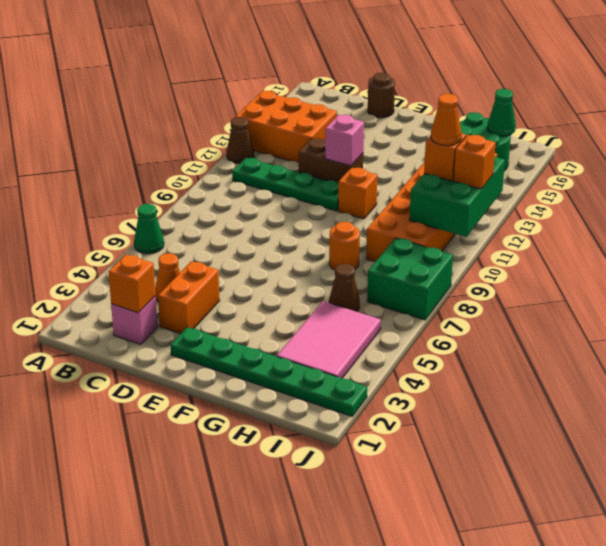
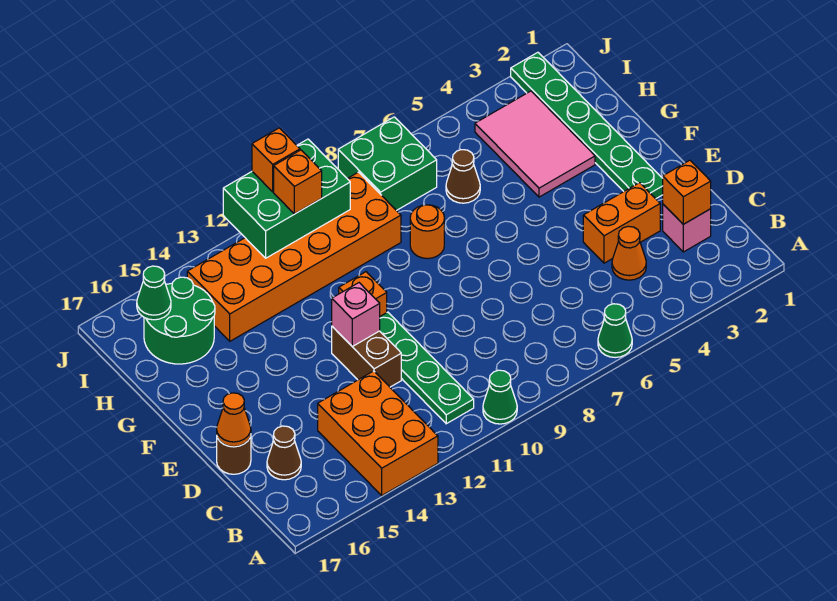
none -> green 1x1 cone [483,370,517,424]
brown 1x1 cone [227,117,254,163] -> brown 1x1 cone moved to [267,426,301,480]
pink 2x3 tile [277,301,381,378] -> pink 2x3 tile turned to [475,91,595,197]
orange 1x1 cone [431,94,461,146] -> orange 1x1 cone moved to [217,393,251,447]

